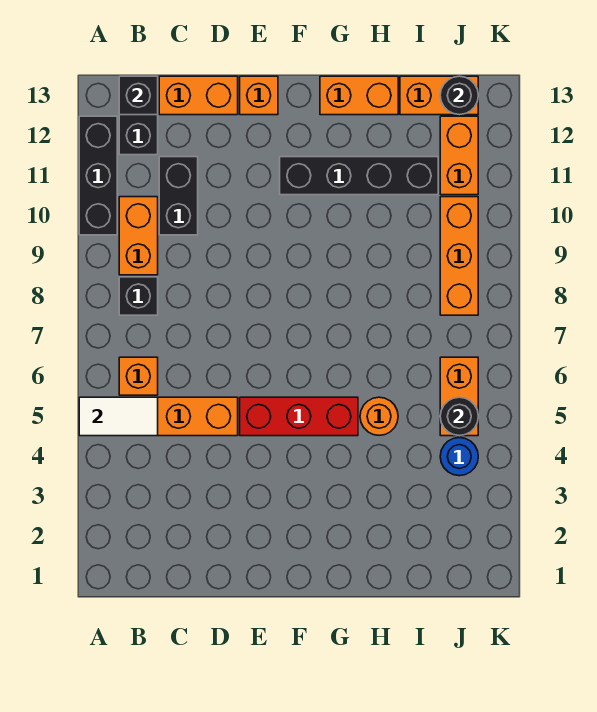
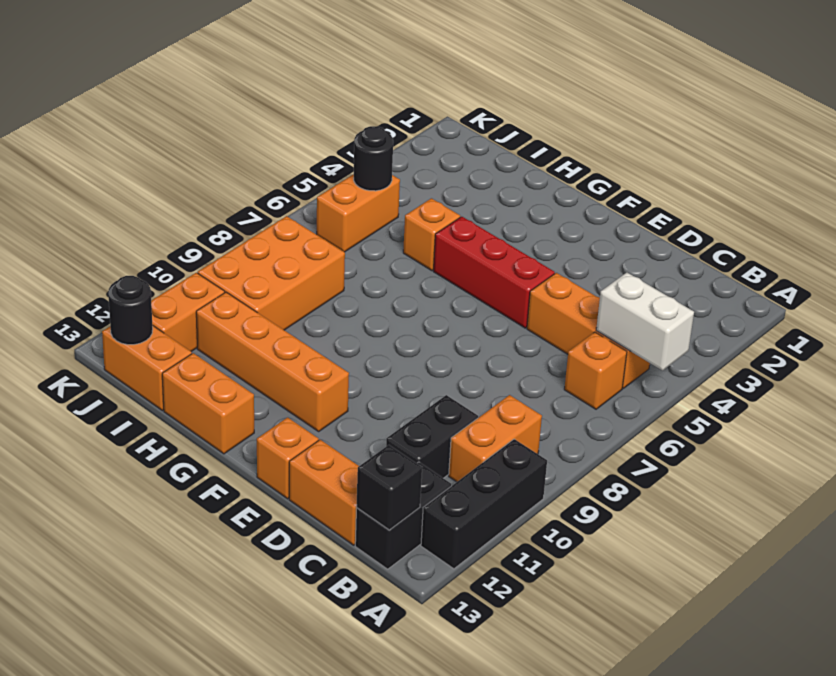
white 1x2 tile [79,397,158,436] -> white 1x2 brick [596,273,694,370]
black 1x1 brick [119,277,158,315] -> none
black 1x4 brick [280,157,438,195] -> orange 1x4 brick [196,292,349,431]
orange 1x1 round brick [360,397,398,435] -> orange 1x1 brick [403,198,460,271]
blue 1x1 round brick [440,438,478,476] -> none
orange 1x3 brick [440,197,478,315] -> orange 2x3 brick [198,216,345,330]

